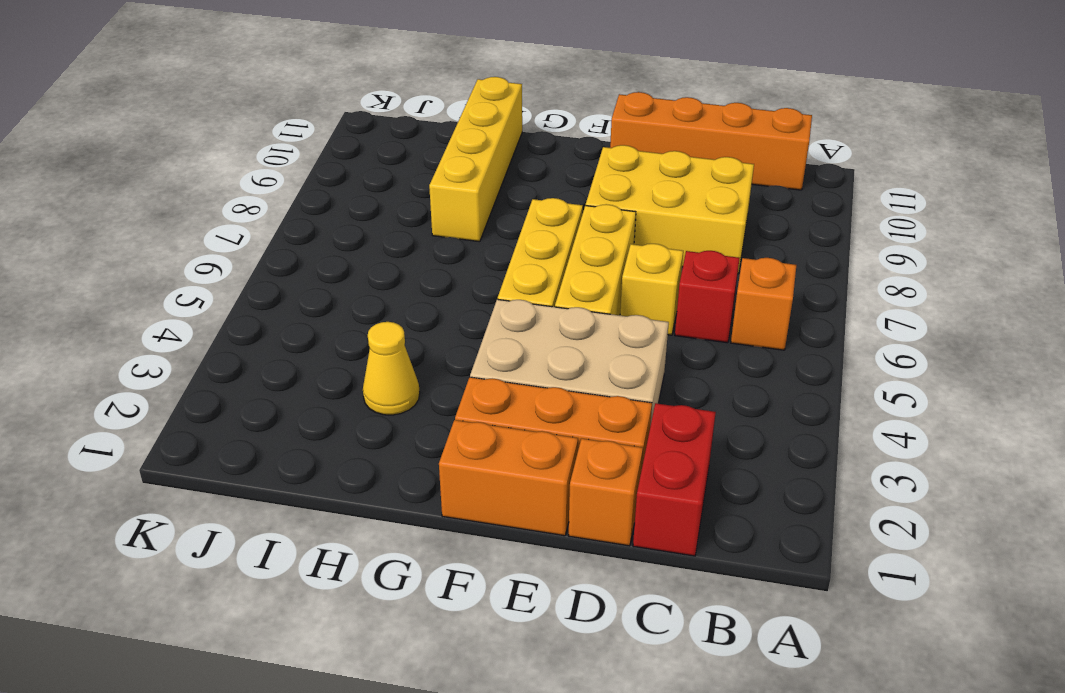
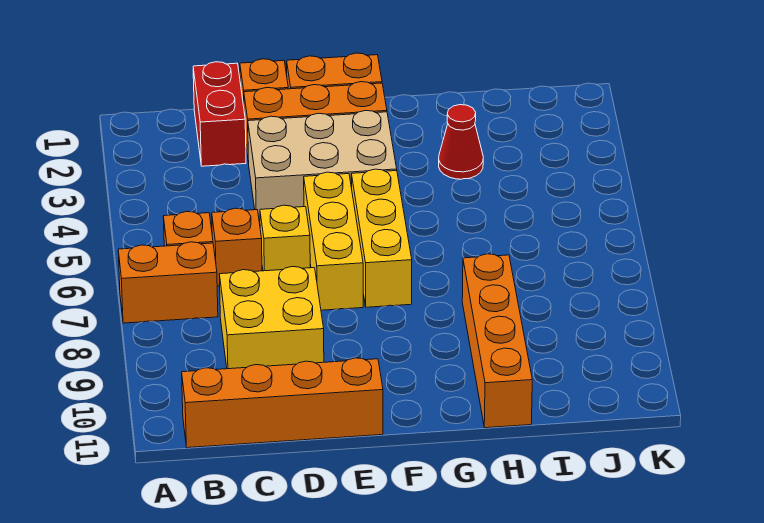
none -> orange 1x2 brick [118,242,218,323]
red 1x1 brick [675,251,739,343] -> orange 1x1 brick [212,208,262,286]
yellow 2x3 brick [586,145,754,274] -> yellow 2x2 brick [219,267,324,369]
yellow 1x1 cone [363,322,420,415] -> red 1x1 cone [439,105,483,179]
yellow 1x4 brick [429,77,522,242] -> orange 1x4 brick [462,254,532,428]

